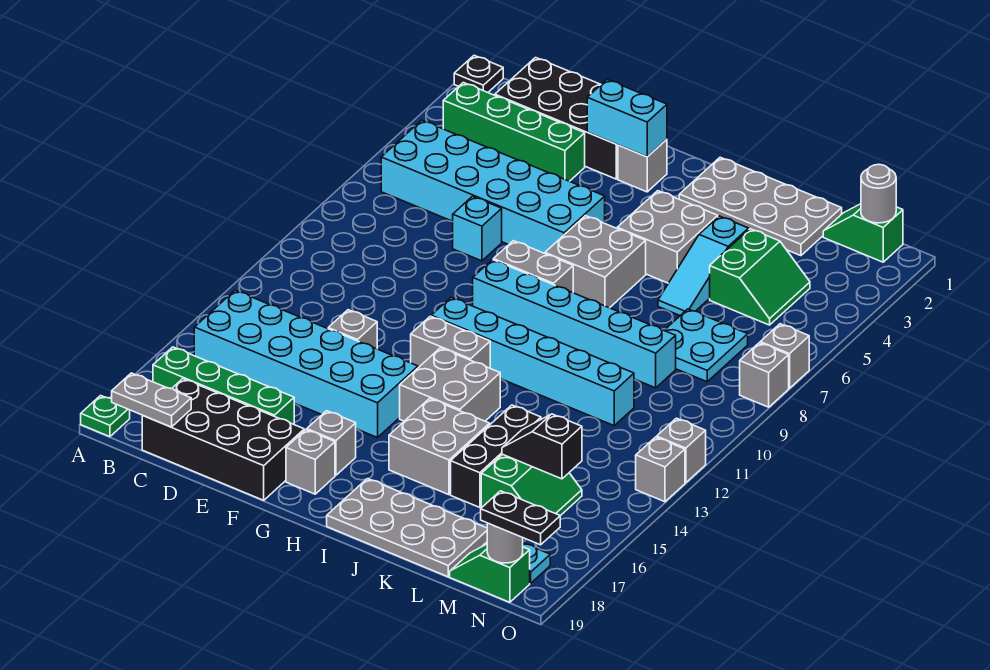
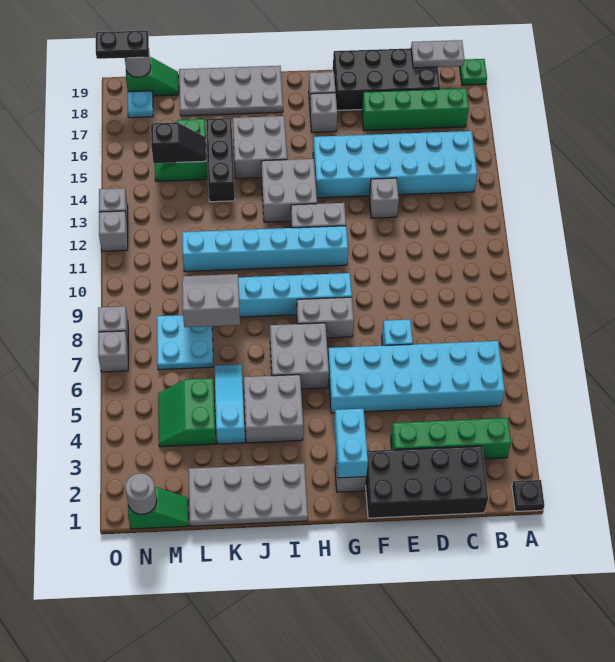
cyan 1x2 brick [587,80,667,157] -> cyan 1x2 brick turned to [334,409,368,478]
none -> grey 2x2 slope [182,274,240,327]

